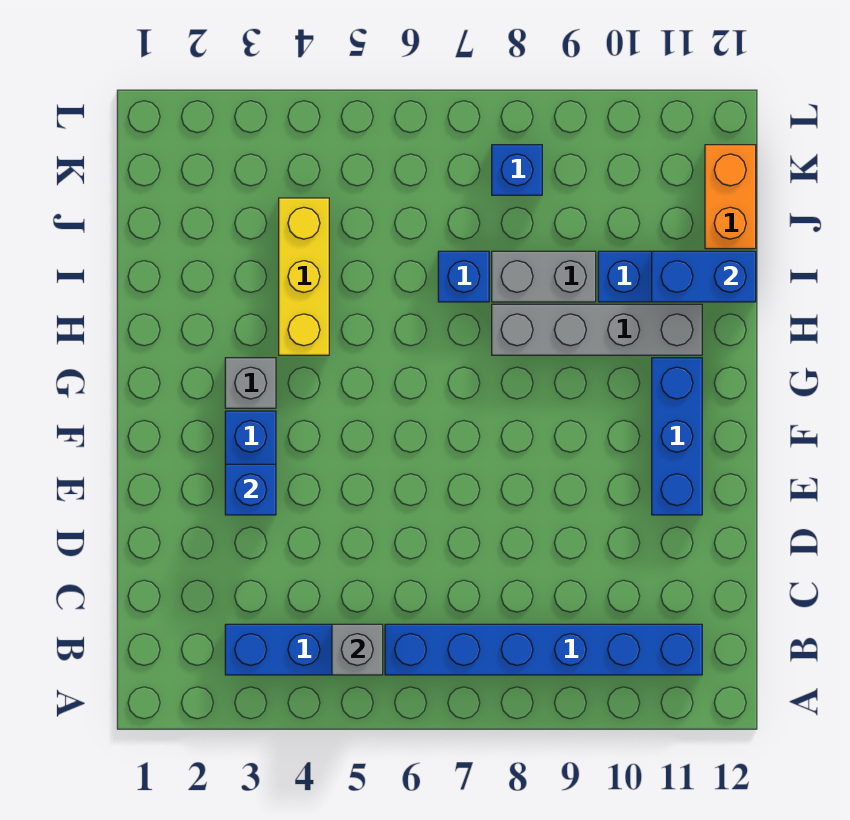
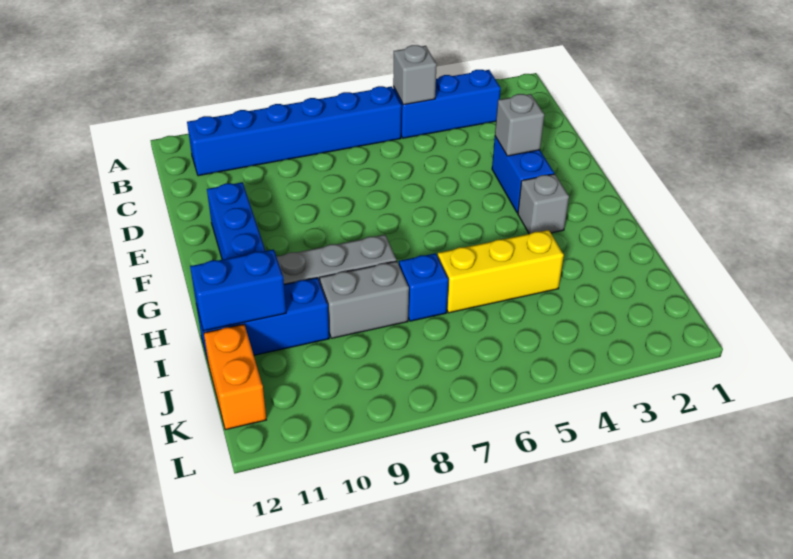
blue 1x1 brick [225,464,276,515] -> grey 1x1 brick [495,94,544,156]
yellow 1x3 brick [279,198,329,355] -> yellow 1x3 brick turned to [438,230,564,313]
blue 1x1 brick [492,145,542,195] -> none

